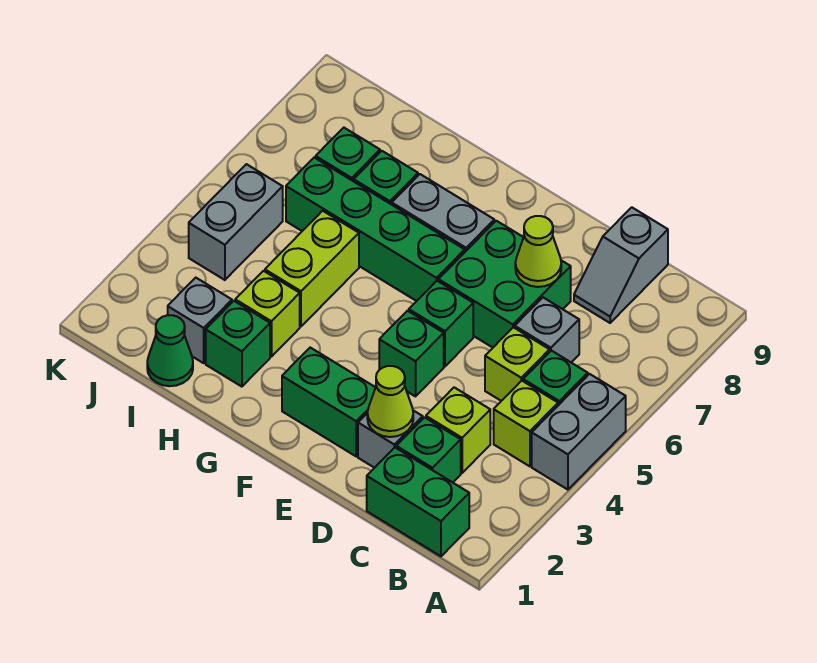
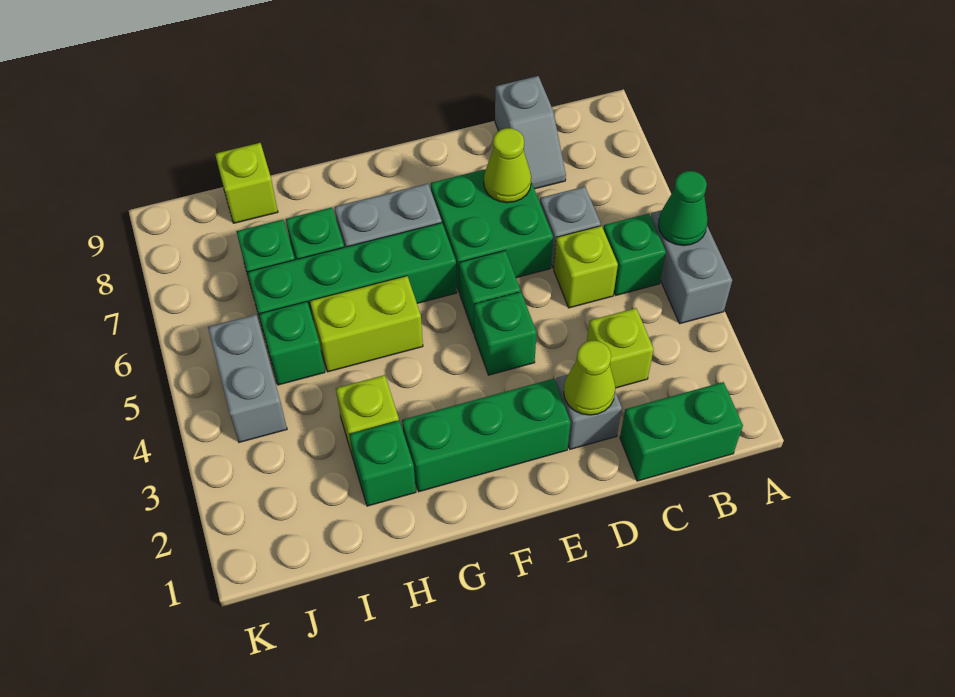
lime 1x1 brick [494,381,558,466] -> lime 1x1 brick moved to [215,143,278,223]
green 1x1 brick [396,417,461,482] -> green 1x1 brick moved to [259,302,325,385]
green 1x2 brick [282,348,376,456] -> green 1x3 brick [402,379,571,492]
lime 1x2 brick [265,211,359,326] -> lime 1x2 brick turned to [310,276,423,372]
green 1x1 cone [147,315,193,386] -> green 1x1 cone moved to [658,171,708,246]
grey 1x1 brick [168,278,232,363] -> none

